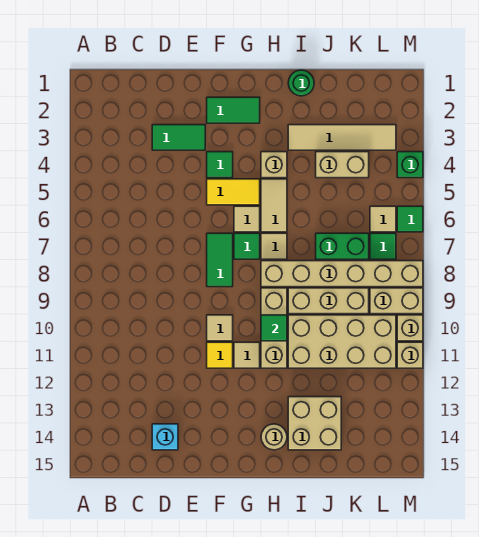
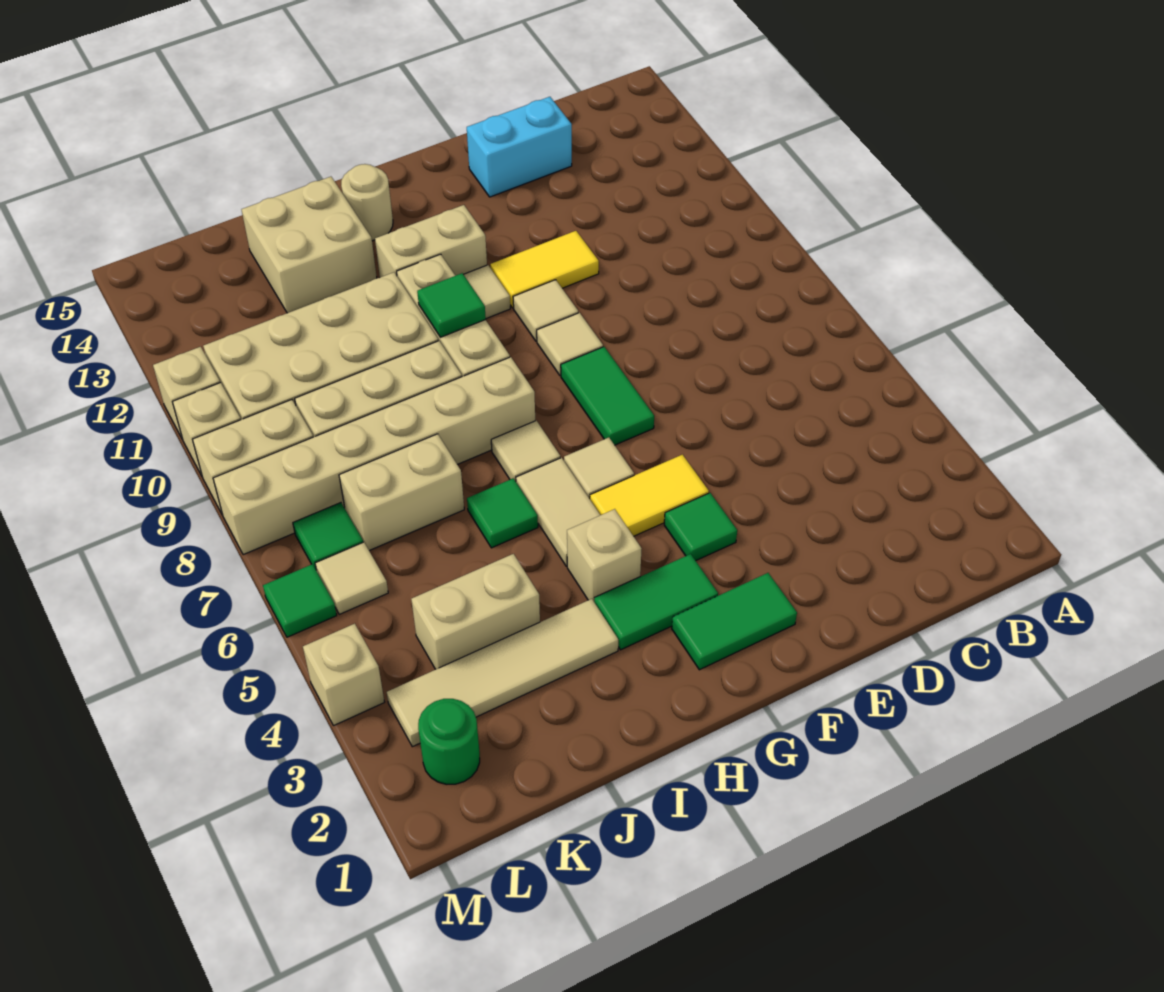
green 1x2 tile [152,125,205,150] -> green 1x2 tile moved to [594,554,718,650]
cyan 1x1 brick [152,424,178,450] -> cyan 1x2 brick [467,97,572,197]
none -> tan 1x1 tile [537,313,603,375]
yellow 1x1 tile [207,342,233,368] -> yellow 1x2 tile [490,231,599,308]
green 1x1 tile [234,233,260,259] -> green 1x1 tile moved to [467,478,538,548]
none -> tan 1x2 brick [375,205,487,277]
green 1x1 round brick [288,70,314,96] -> green 1x1 round brick moved to [418,699,480,784]
green 1x2 brick [316,233,369,259] -> tan 1x2 brick [339,434,464,551]
green 1x1 brick [397,152,423,178] -> tan 1x1 brick [303,624,384,726]

